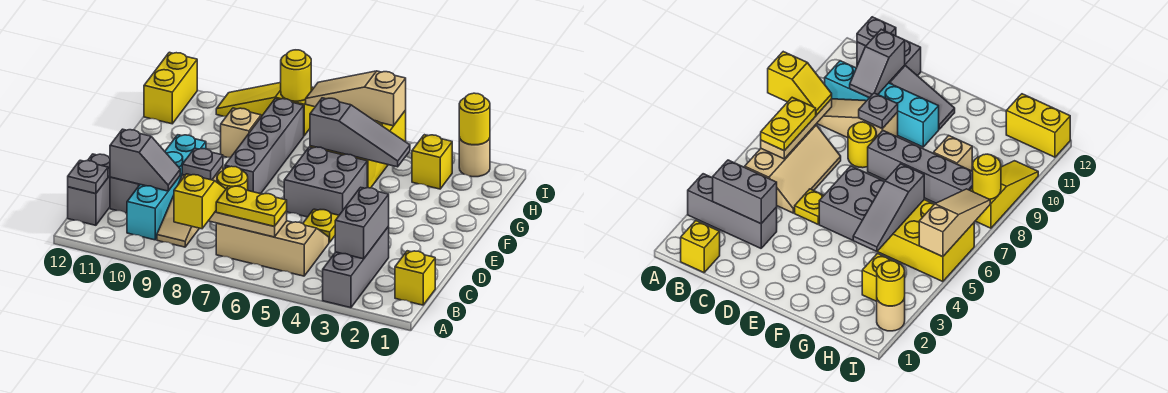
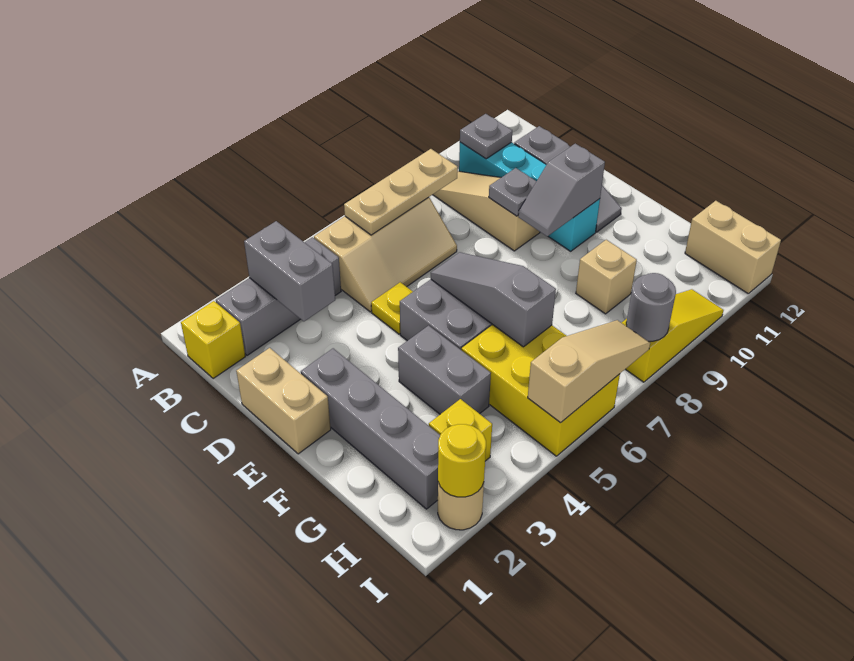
grey 1x3 brick [323,227,389,308] -> grey 1x3 brick turned to [216,237,341,355]
yellow 1x2 slope [174,174,226,229] -> none
yellow 1x2 plate [216,186,287,226] -> none
grey 1x2 brick [68,154,110,225] -> grey 1x2 brick moved to [398,326,491,414]
grey 1x1 plate [68,160,108,194] -> grey 1x1 plate moved to [460,114,512,159]
grey 1x2 slope [110,129,180,191] -> grey 1x2 slope moved to [518,144,605,236]
none -> tan 1x2 brick [236,348,331,454]
yellow 1x1 round brick [217,166,248,190] -> none
grey 1x4 brick [225,98,304,194] -> grey 1x4 brick moved to [301,348,440,509]
grey 1x3 slope [310,98,410,167] -> grey 1x3 slope turned to [431,252,556,347]
yellow 1x2 brick [144,52,197,124] -> tan 1x2 brick [685,201,781,293]
yellow 1x1 round brick [281,50,311,101] -> grey 1x1 round brick [626,273,676,341]

